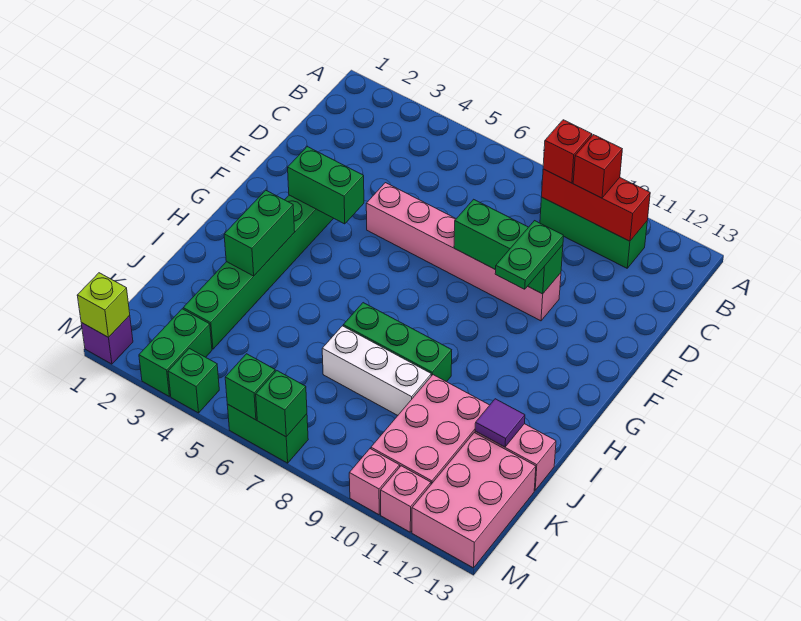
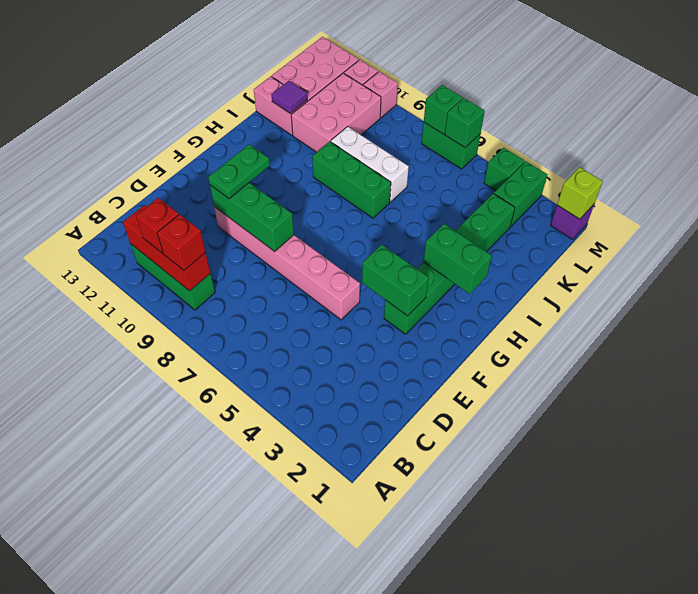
green 1x2 brick [224,190,295,276] -> green 1x2 brick turned to [423,224,492,294]

